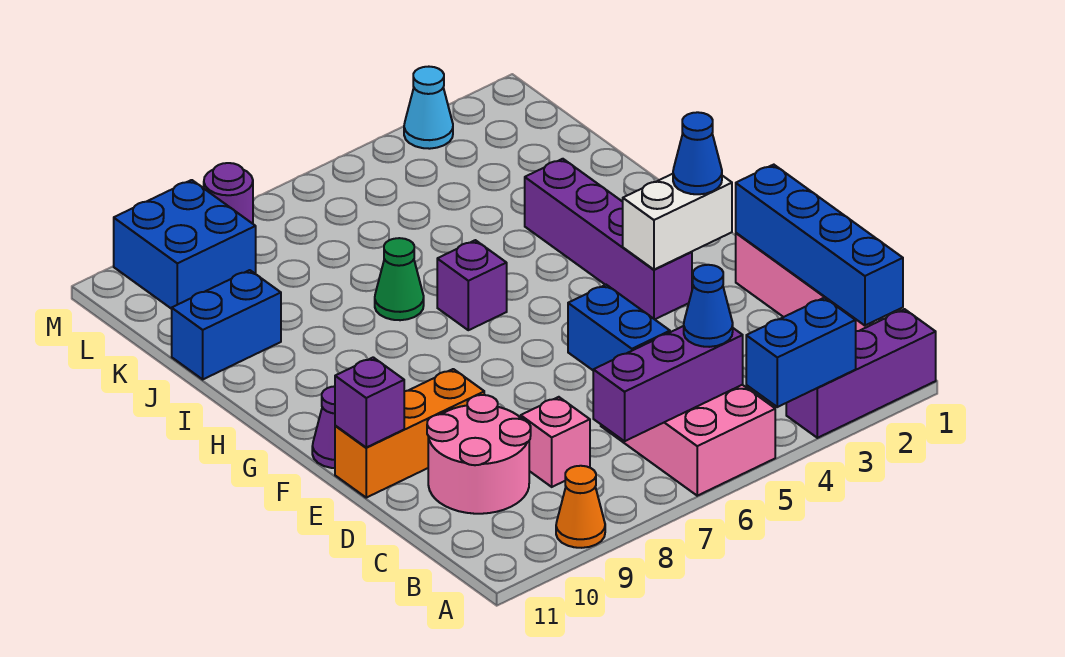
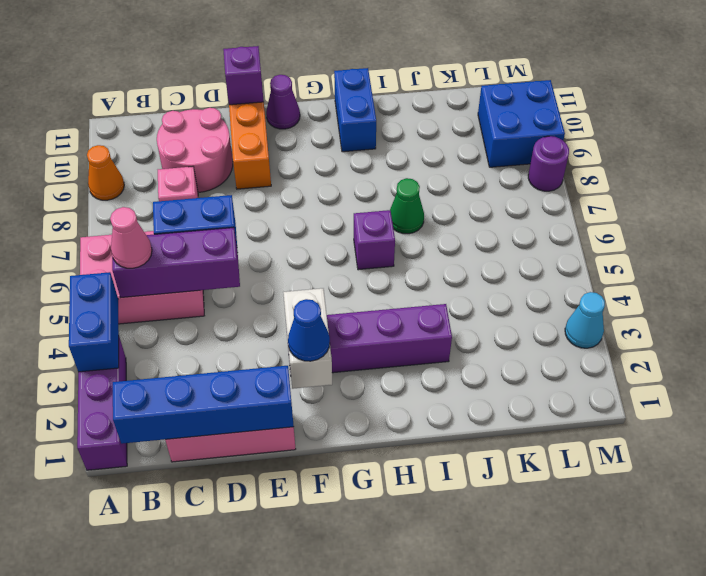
purple 1x3 brick [593,326,743,441] -> purple 1x3 brick turned to [112,228,240,298]
blue 1x1 cone [684,265,733,347] -> pink 1x1 cone [110,207,152,268]
blue 1x2 brick [172,270,281,379] -> blue 1x2 brick moved to [334,68,376,152]

